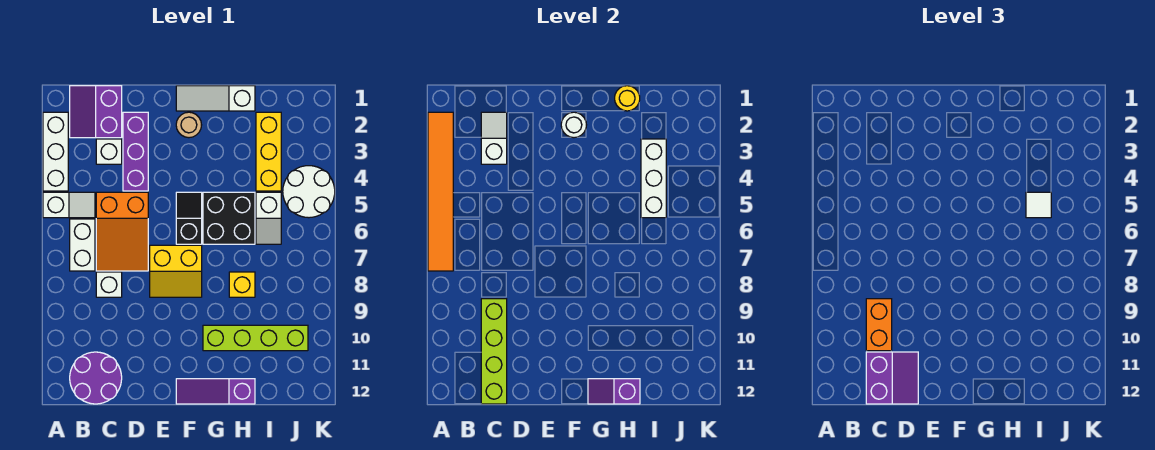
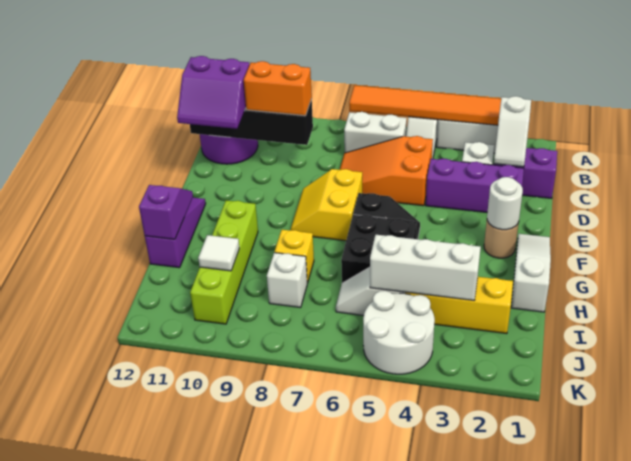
white 1x2 slope [481,112,507,164] -> white 1x2 slope turned to [494,96,531,167]
white 1x1 brick [96,272,122,297] -> white 1x1 brick moved to [267,253,307,308]
lime 1x4 brick [481,299,507,404] -> black 1x4 brick [190,99,313,145]
yellow 1x1 round brick [615,86,640,111] -> none
white 1x1 tile [1026,192,1051,218] -> white 1x1 tile moved to [198,235,239,271]

